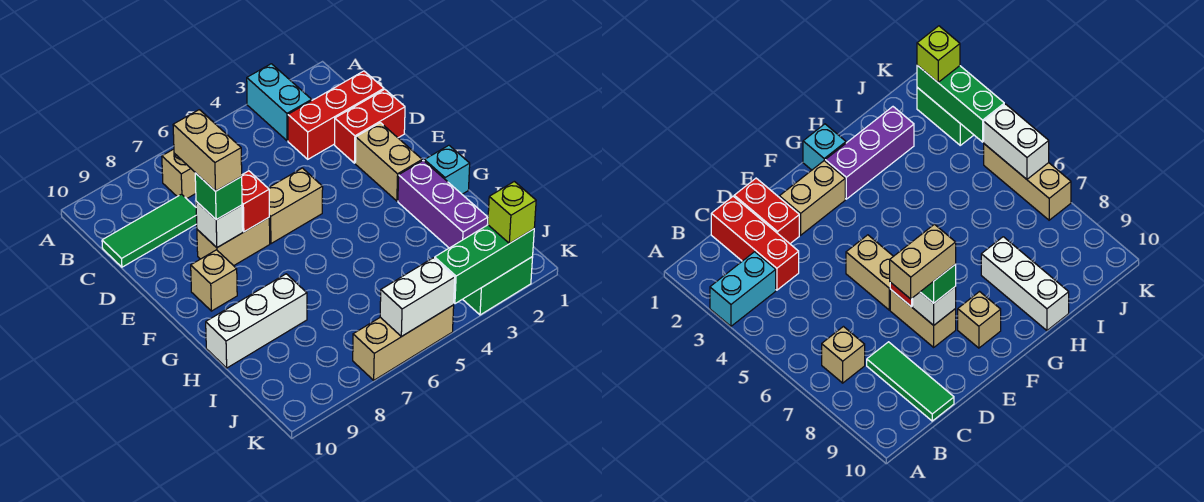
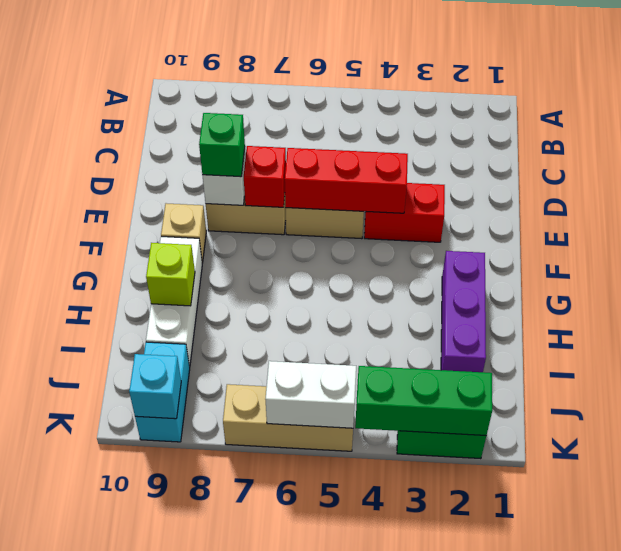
cyan 1x2 brick [247,64,312,141] -> cyan 1x2 brick moved to [135,342,190,442]
tan 1x1 brick [162,149,196,199] -> none
red 1x3 brick [288,71,384,159] -> red 1x3 brick moved to [285,148,408,213]
green 1x3 tile [102,194,197,267] -> none
red 1x2 brick [335,89,405,163] -> red 1x2 brick moved to [364,183,445,242]
tan 1x2 brick [173,110,242,191] -> none
tan 1x2 brick [355,123,422,201] -> none
cyan 1x1 brick [424,145,470,194] -> cyan 1x1 brick moved to [129,354,181,419]
white 1x3 brick [206,274,307,368] -> white 1x3 brick turned to [146,237,202,367]
lime 1x1 brick [488,181,536,243] -> lime 1x1 brick moved to [146,243,195,306]

